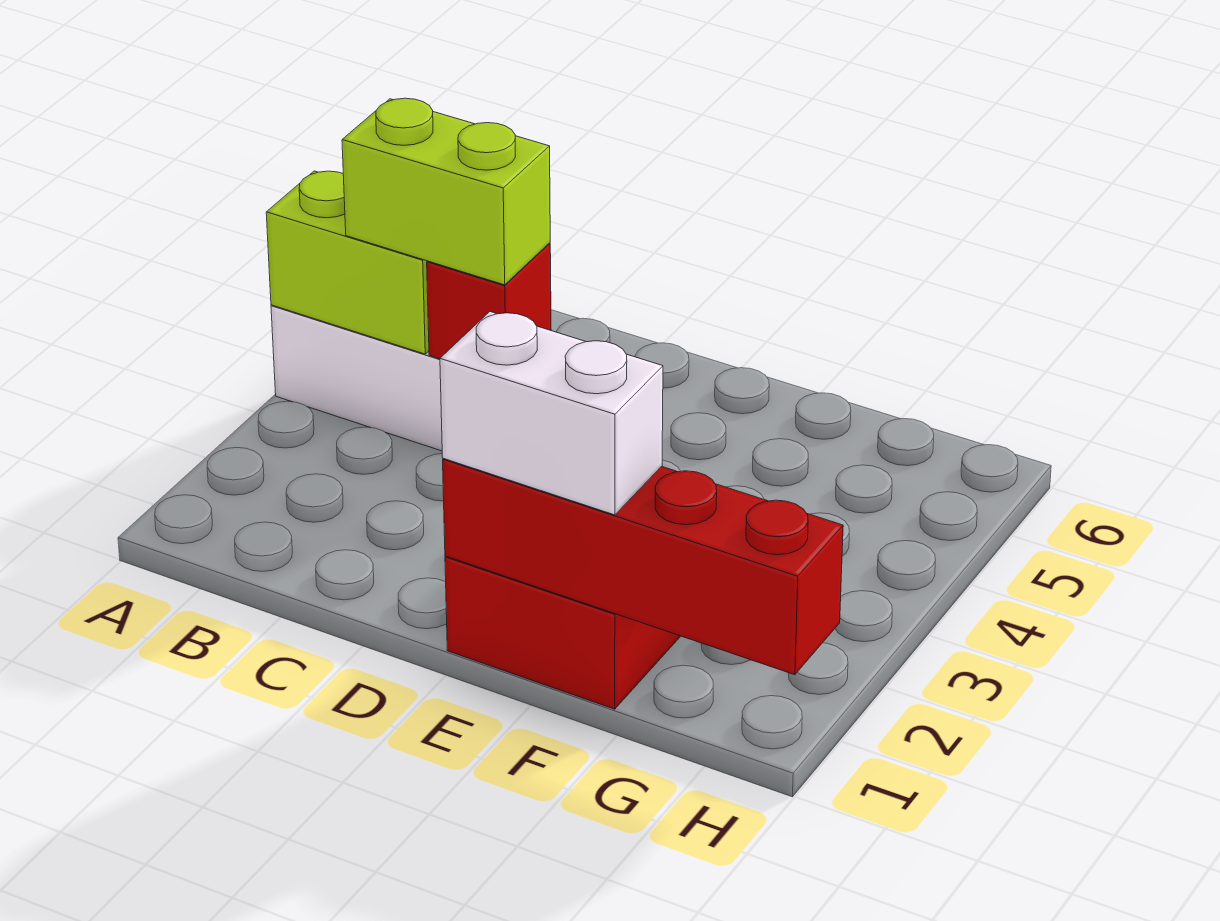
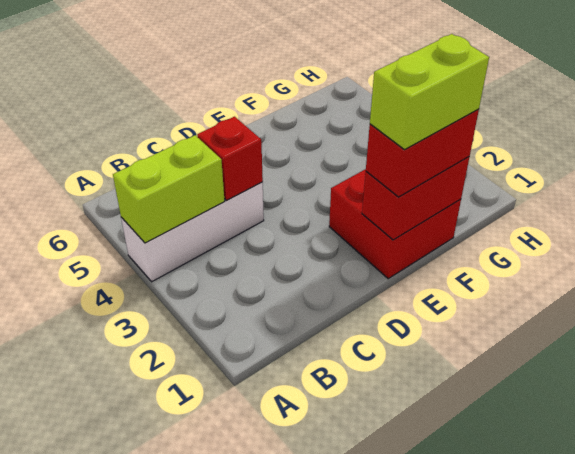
lime 1x2 brick [342,98,550,285] -> lime 1x2 brick moved to [370,34,489,150]
red 1x4 brick [443,458,843,675] -> red 1x2 brick [362,157,469,240]
white 1x2 brick [440,312,663,515] -> red 1x2 brick [366,109,479,197]

